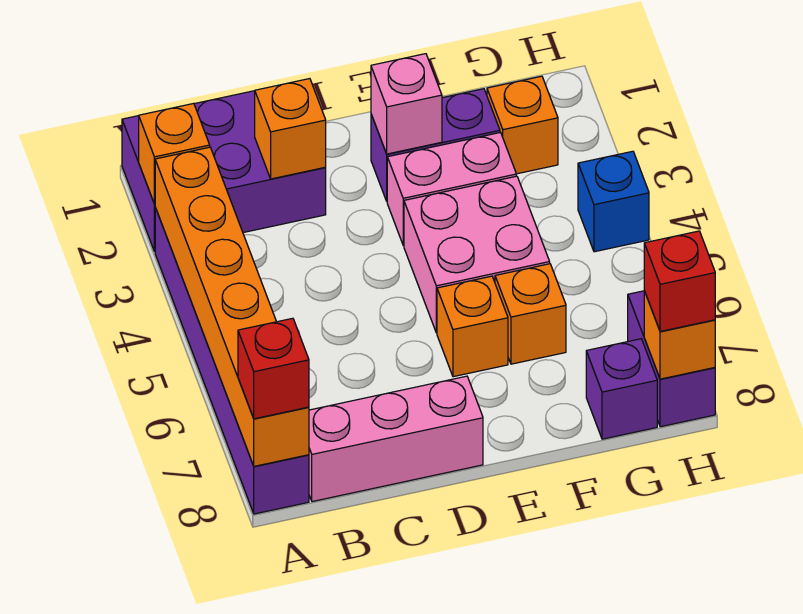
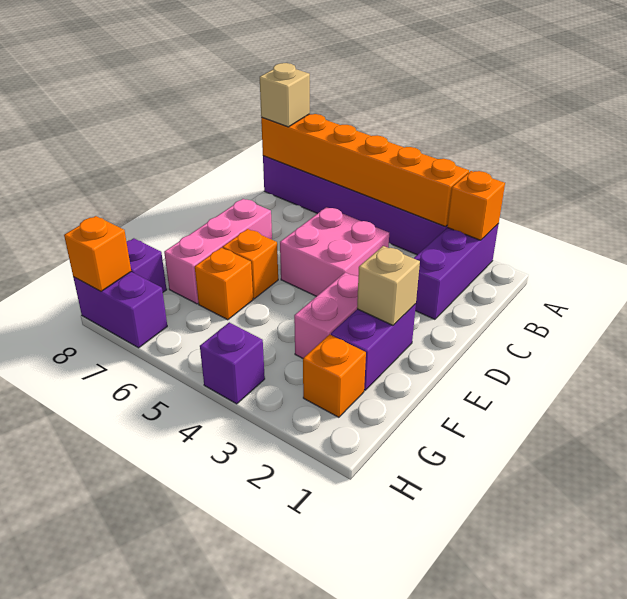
purple 2x3 brick [122,91,326,251] -> purple 1x3 brick [414,224,498,319]
red 1x1 brick [238,318,309,419] -> tan 1x1 brick [260,63,310,127]
pink 1x3 brick [309,376,483,502] -> pink 1x3 brick moved to [164,199,272,304]
orange 1x1 brick [255,79,326,179] -> none
pink 1x1 brick [371,54,442,154] -> tan 1x1 brick [357,246,420,325]
pink 2x2 brick [404,176,550,333] -> pink 2x2 brick moved to [280,207,389,296]
blue 1x1 brick [578,151,649,252] -> purple 1x1 brick [200,322,265,404]
red 1x1 brick [644,231,715,332] -> none

